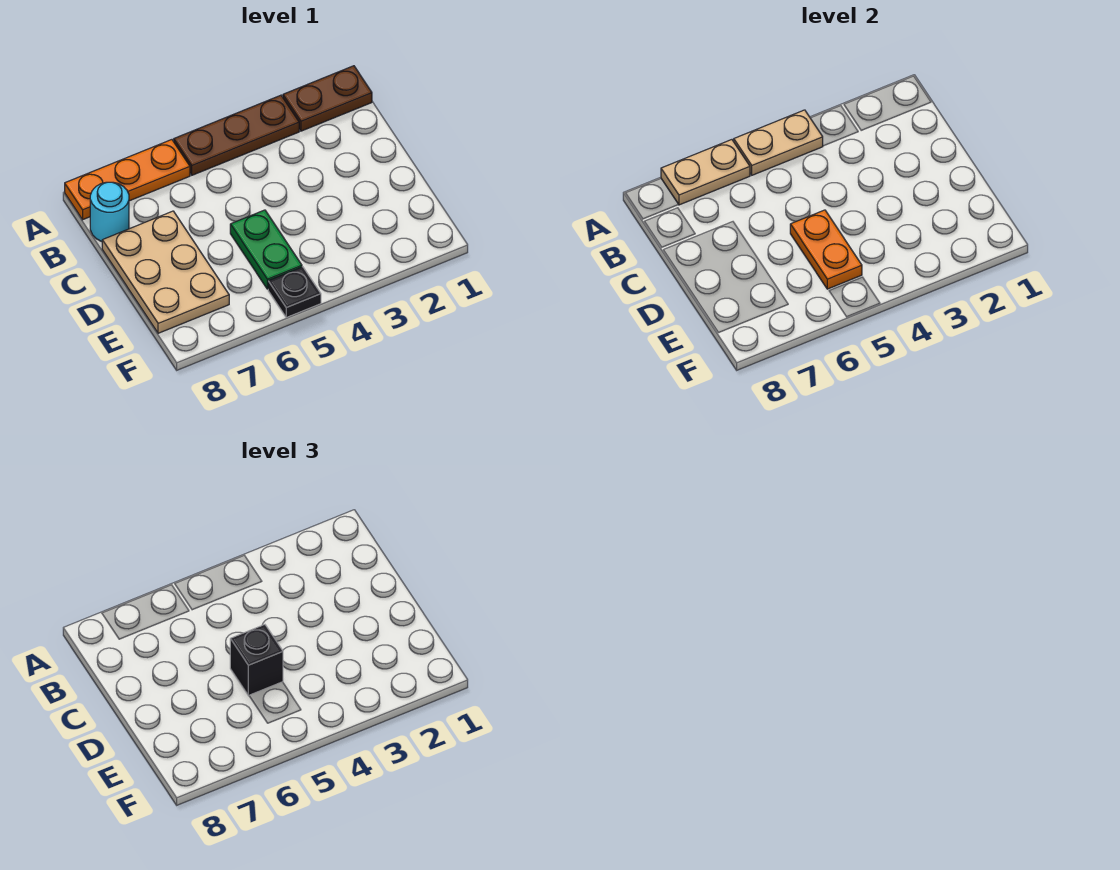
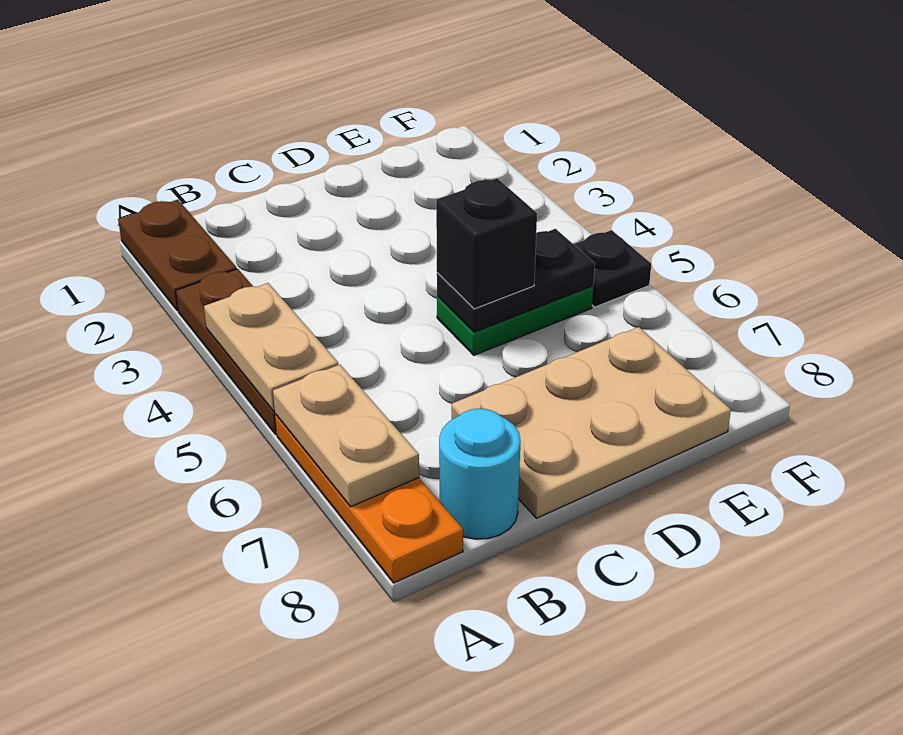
orange 1x2 plate [790,210,862,289] -> black 1x2 plate [437,229,595,332]

